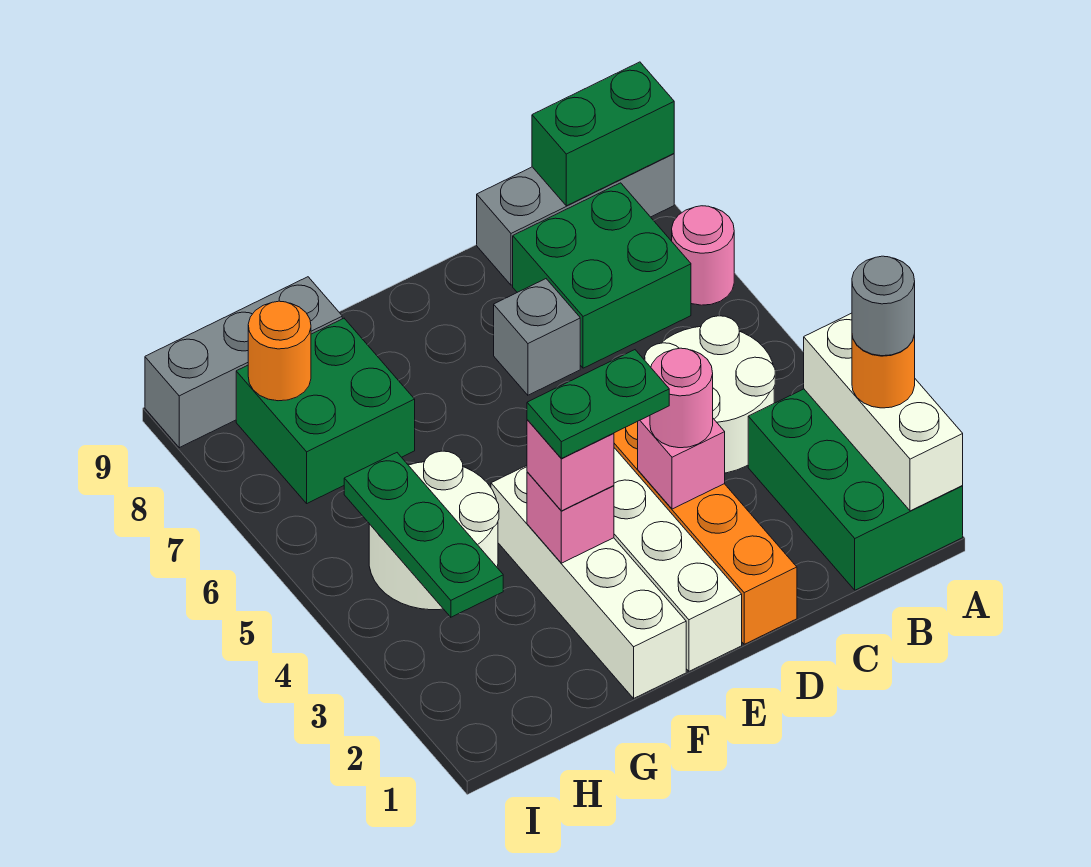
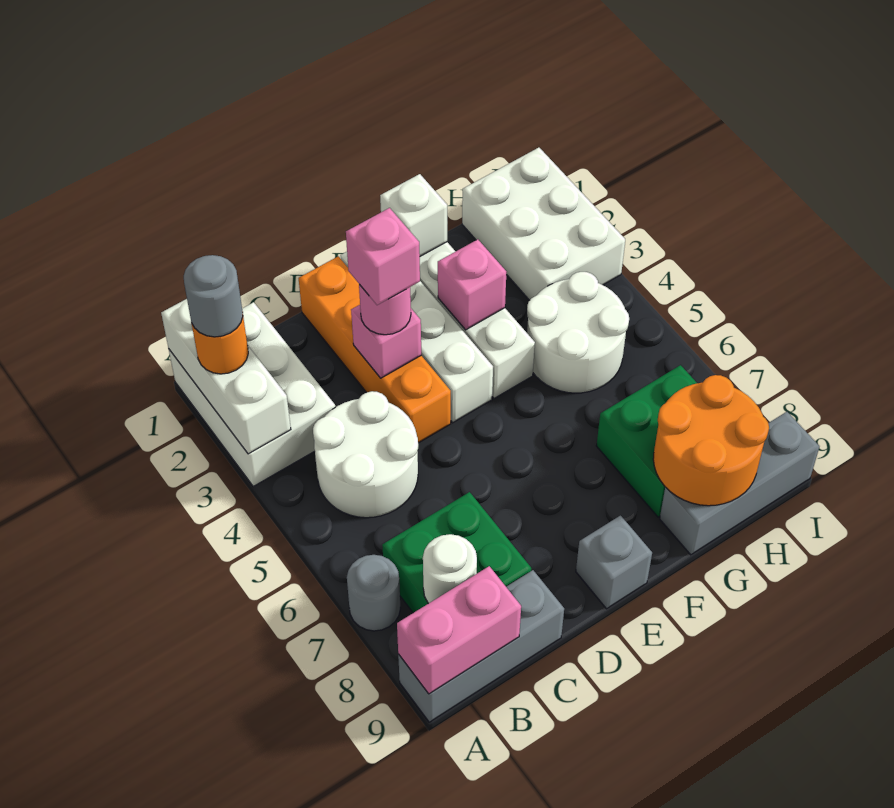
green 2x3 brick [748,389,963,590] -> white 2x3 brick [169,302,335,486]
pink 1x1 round brick [672,206,734,305] -> grey 1x1 round brick [347,555,401,631]
green 1x2 brick [532,62,674,206] -> pink 1x2 brick [397,566,521,694]
none -> white 1x1 round brick [423,534,477,604]
grey 1x1 brick [494,279,580,395] -> grey 1x1 brick moved to [576,516,652,609]
green 1x2 plate [527,350,669,458] -> none
none -> white 1x1 brick [380,174,447,256]
pink 1x1 brick [527,420,614,511] -> pink 1x1 brick moved to [346,208,420,305]
none -> white 2x3 brick [462,148,625,300]
green 1x3 plate [344,453,503,617] -> none
orange 1x1 round brick [248,301,311,401] -> orange 2x2 round brick [653,375,769,506]

